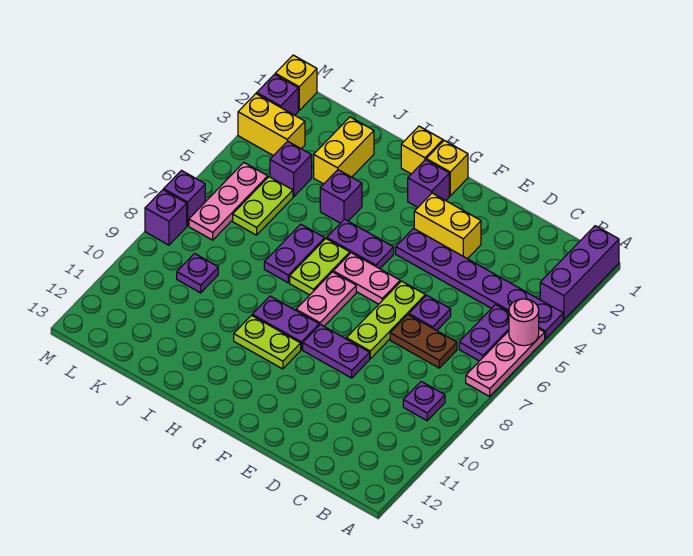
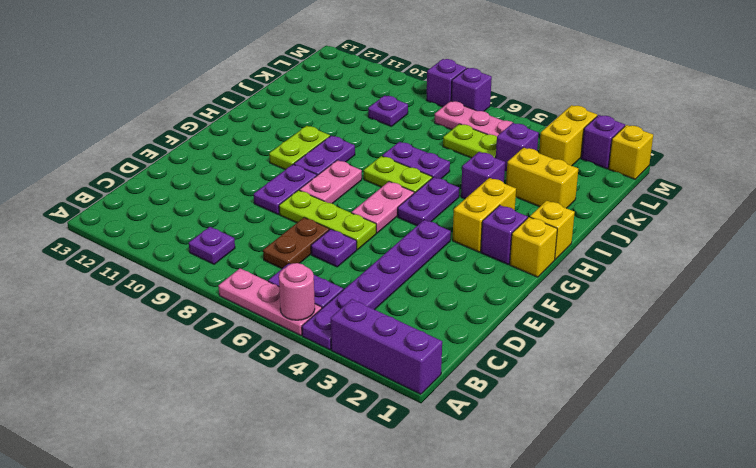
yellow 1x2 brick [414,193,481,259] -> yellow 1x2 brick moved to [453,178,516,252]
pink 1x2 plate [296,272,356,326] -> pink 1x2 plate turned to [299,160,362,204]

